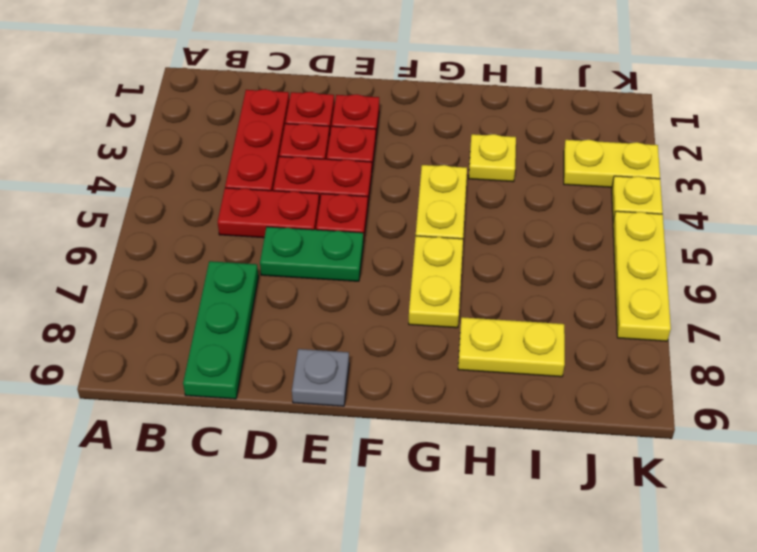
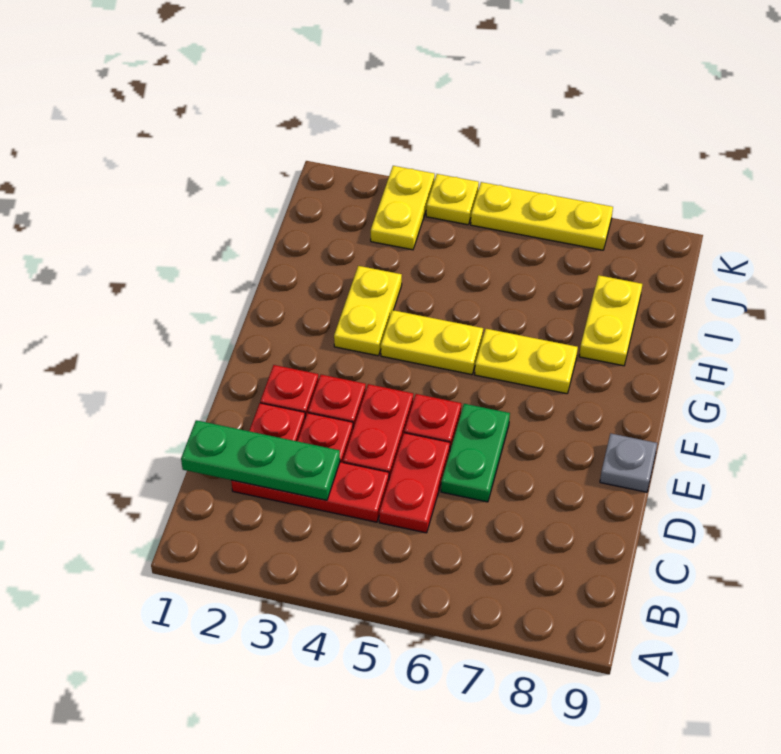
green 1x3 plate [183,261,258,399] -> green 1x3 plate moved to [181,420,340,500]
yellow 1x1 plate [469,134,516,182] -> yellow 1x2 plate [334,266,402,356]

